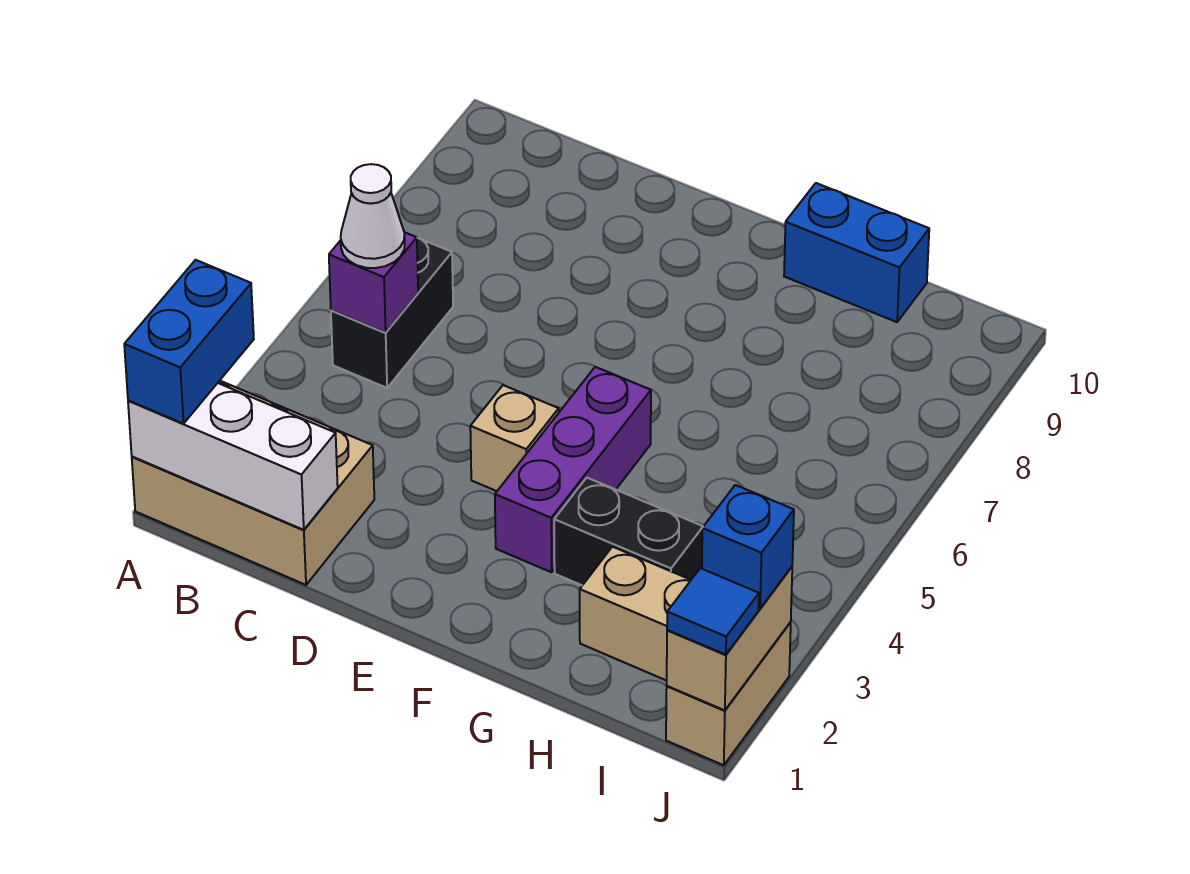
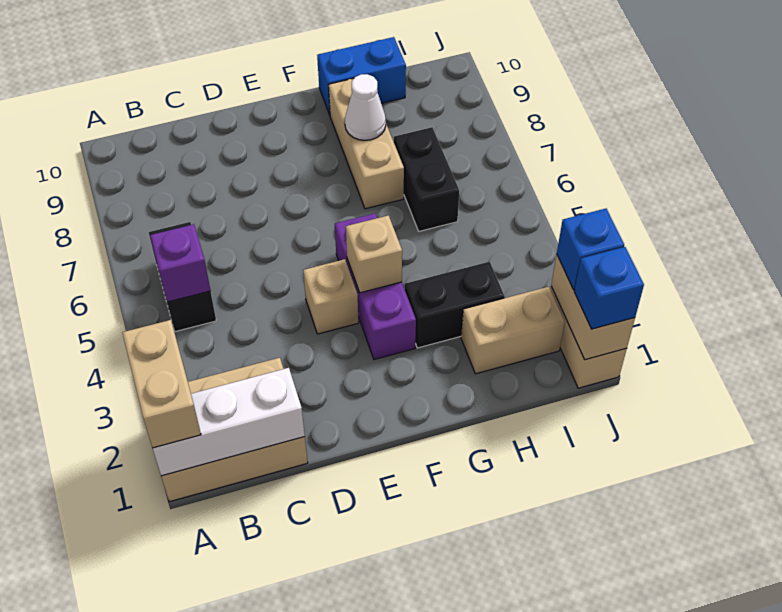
blue 1x2 brick [124,260,254,424] -> tan 1x2 brick [122,320,201,448]
white 1x1 cone [341,164,405,268] -> white 1x1 cone moved to [345,74,386,140]
none -> tan 1x1 brick [346,215,402,293]
none -> tan 1x3 brick [329,78,404,209]
none -> black 1x2 brick [394,127,459,231]
blue 1x1 tile [667,568,759,655] -> blue 1x1 brick [574,247,644,329]

